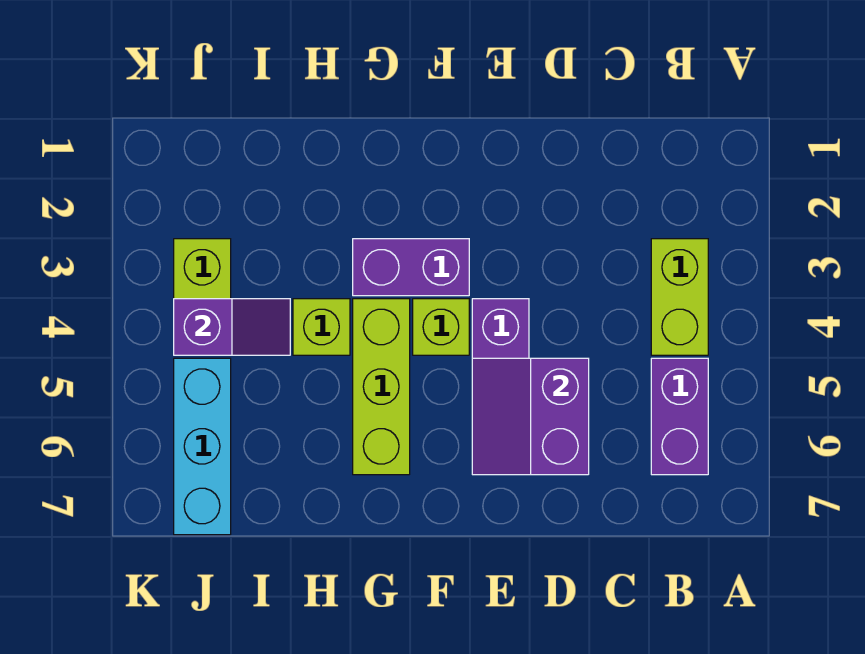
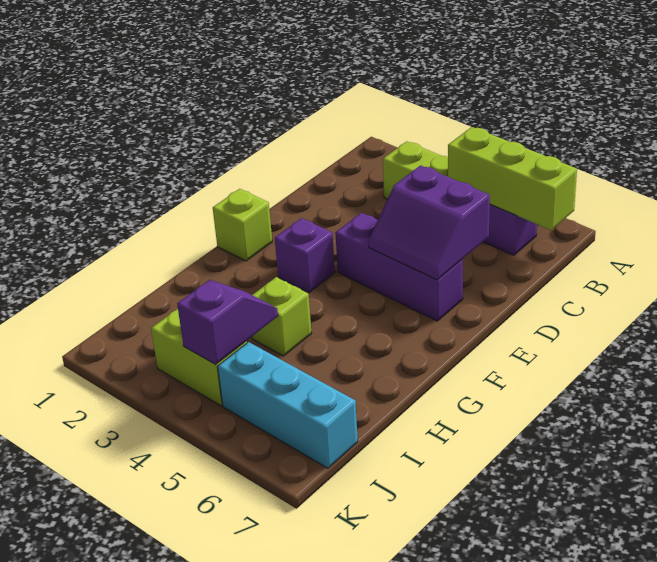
purple 1x2 brick [353,239,469,296] -> purple 1x1 brick [275,218,335,293]
lime 1x1 brick [413,299,469,355] -> lime 1x1 brick moved to [213,189,272,261]
lime 1x3 brick [353,299,410,475] -> lime 1x3 brick moved to [448,127,577,230]

